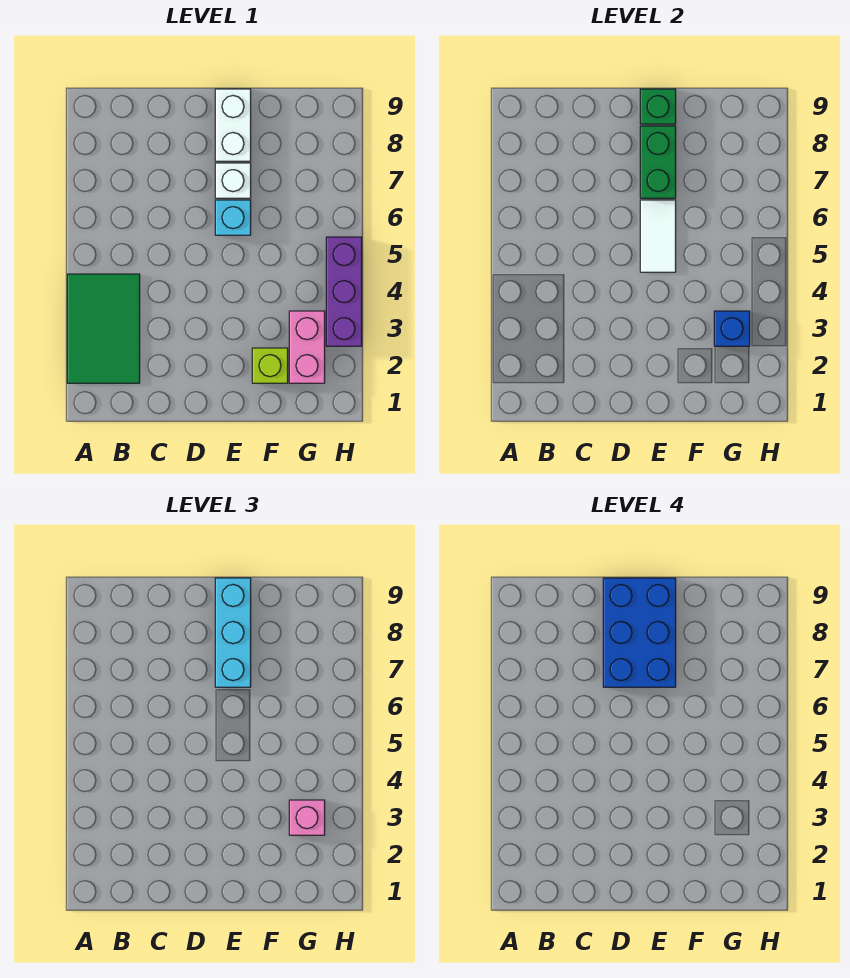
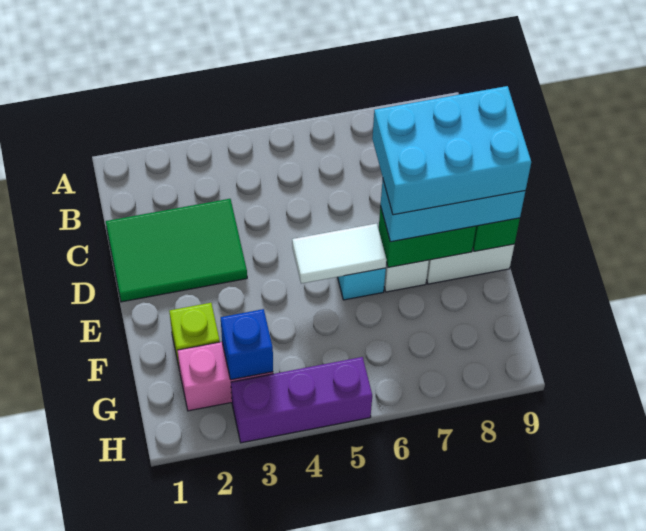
green 2x3 tile [67,274,140,383] -> green 2x3 tile moved to [106,199,247,302]
blue 2x3 brick [603,578,676,687] -> cyan 2x3 brick [372,86,531,215]
pink 1x1 brick [289,800,325,835] -> none

